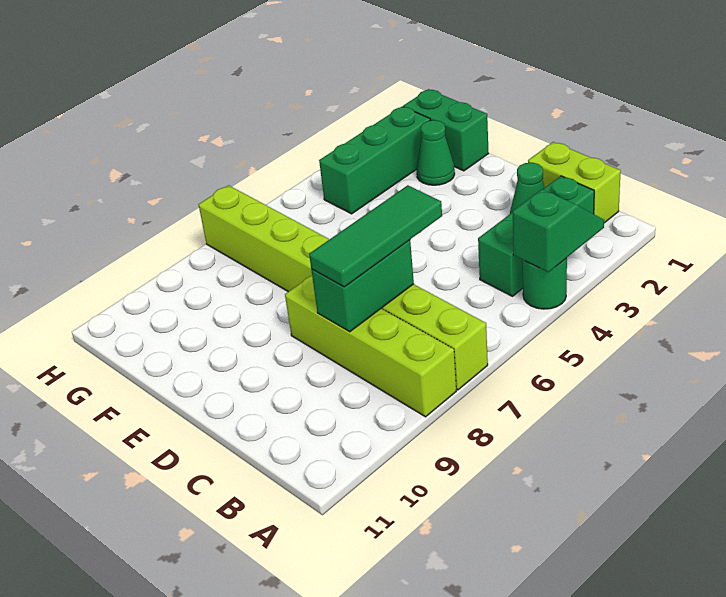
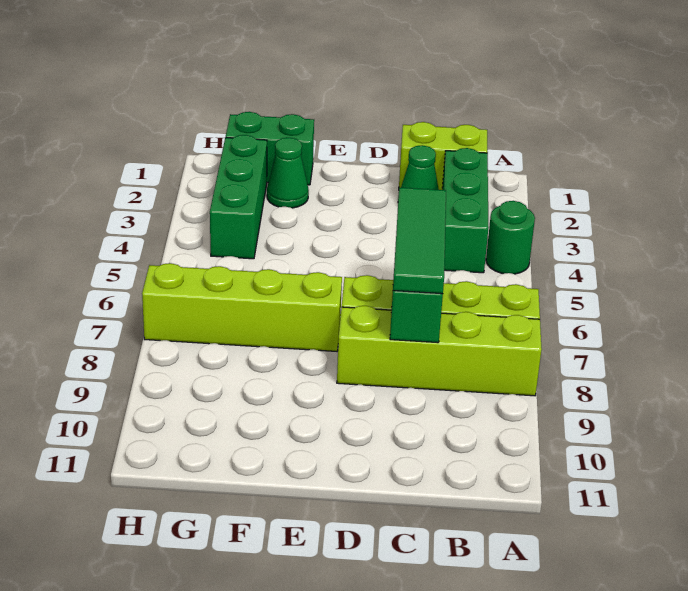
green 1x2 slope [513,189,604,272] -> none

